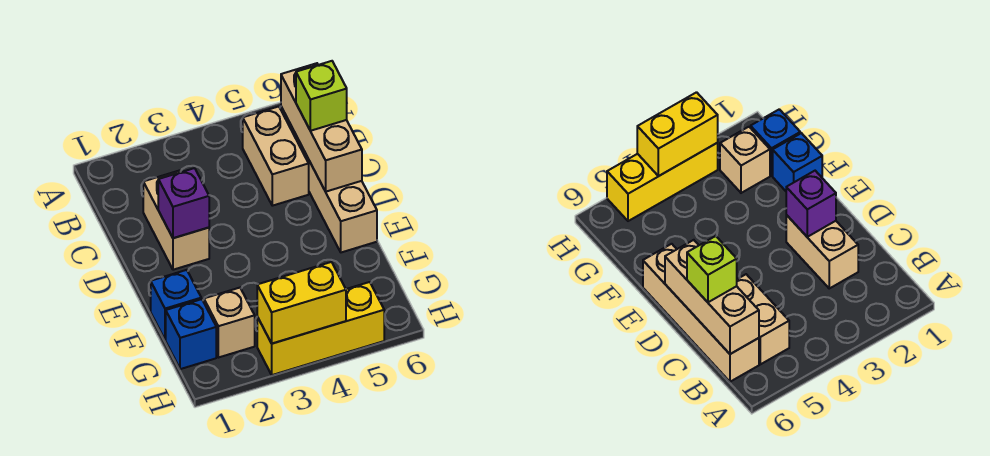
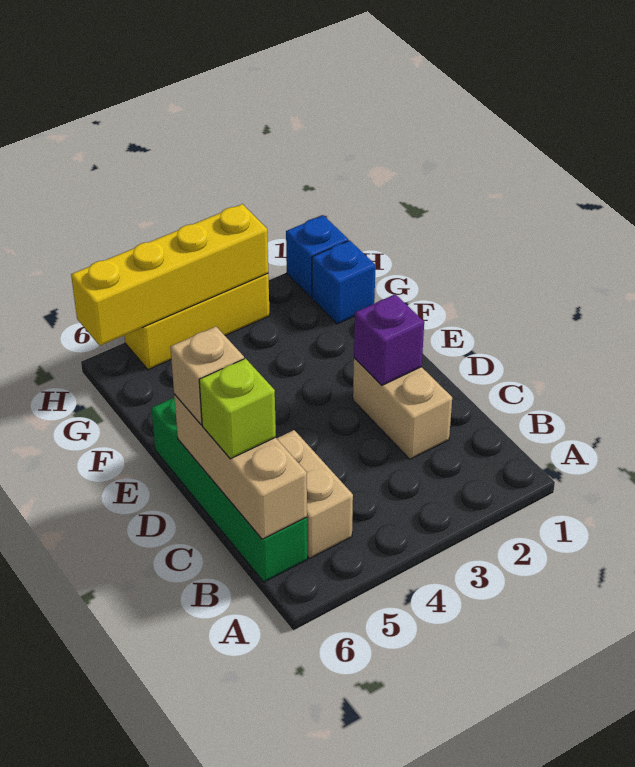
tan 1x4 brick [281,107,377,252] -> green 1x4 brick [151,398,307,582]
blue 1x1 brick [151,270,201,340] -> blue 1x1 brick moved to [286,215,348,297]
tan 1x1 brick [204,288,255,358] -> tan 1x1 brick moved to [170,327,244,425]
yellow 1x2 brick [257,262,346,344] -> yellow 1x4 brick [71,204,268,346]

